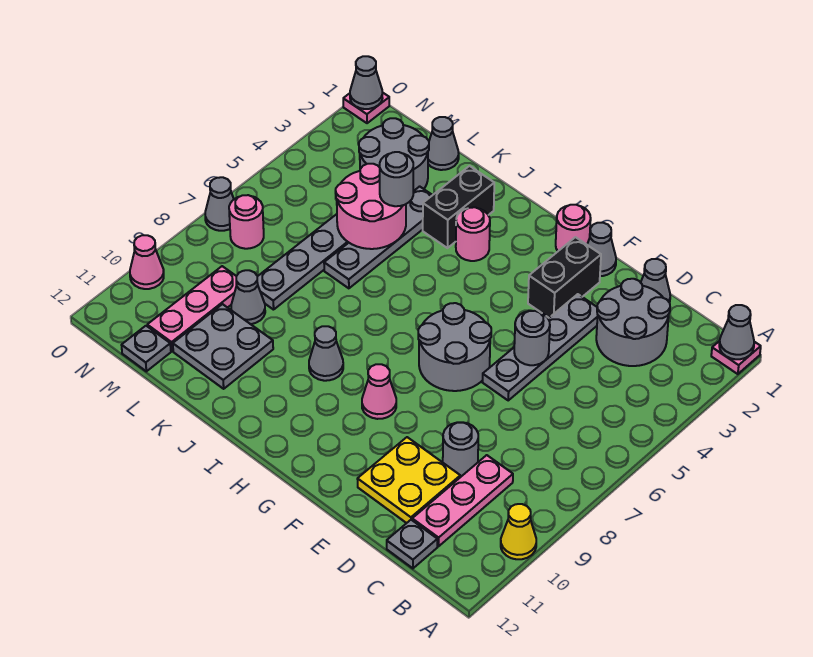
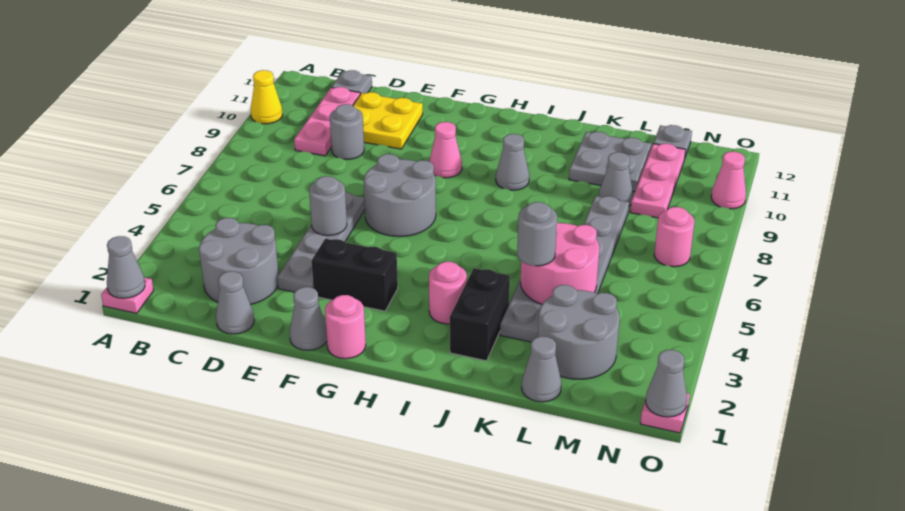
black 1x2 brick [528,237,601,318] -> black 1x2 brick turned to [311,239,398,311]
grey 1x1 cone [205,177,234,231] -> none

